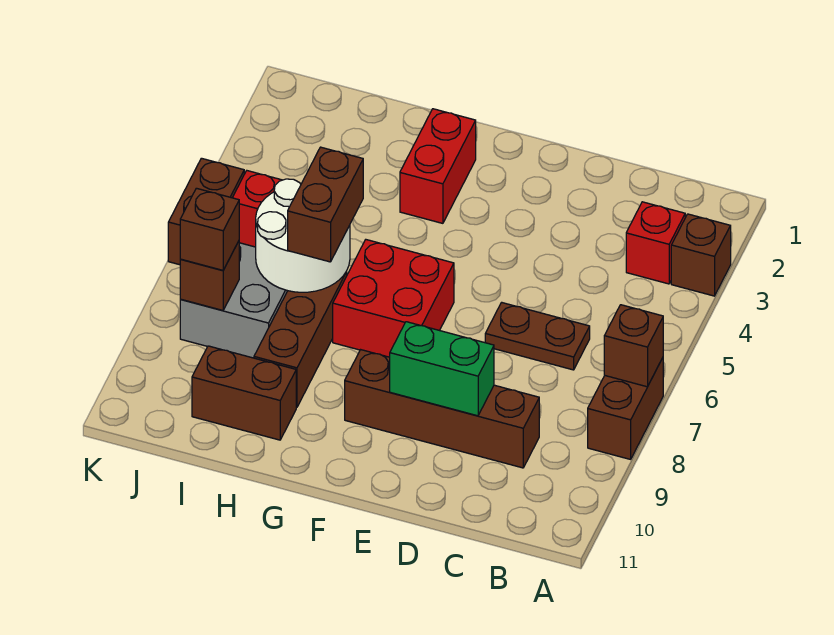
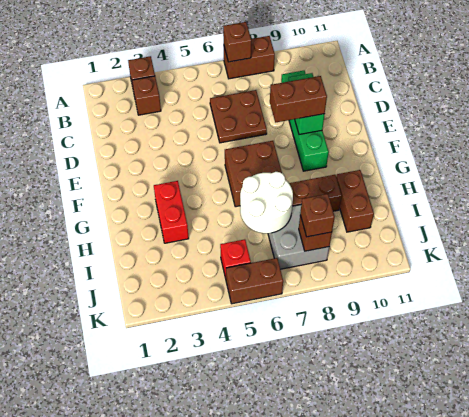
red 1x1 brick [626,202,685,284] -> brown 1x1 brick [132,76,161,115]
brown 1x2 plate [485,302,590,370] -> brown 2x2 plate [210,90,267,143]
brown 1x4 brick [345,350,539,468] -> green 1x4 brick [281,71,329,171]
red 2x2 brick [333,240,454,357] -> brown 2x2 brick [225,141,282,207]
red 1x2 brick [400,109,476,223] -> red 1x2 brick turned to [154,181,189,243]
brown 1x2 brick [288,147,363,262] -> brown 1x2 brick moved to [270,76,327,123]

